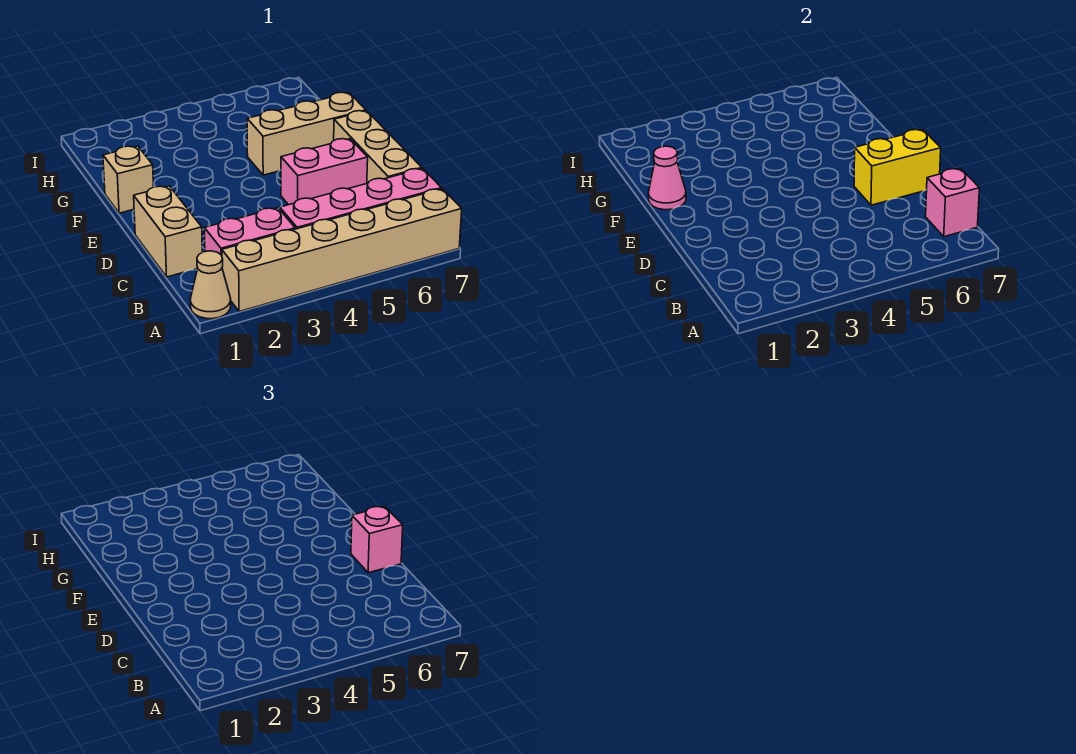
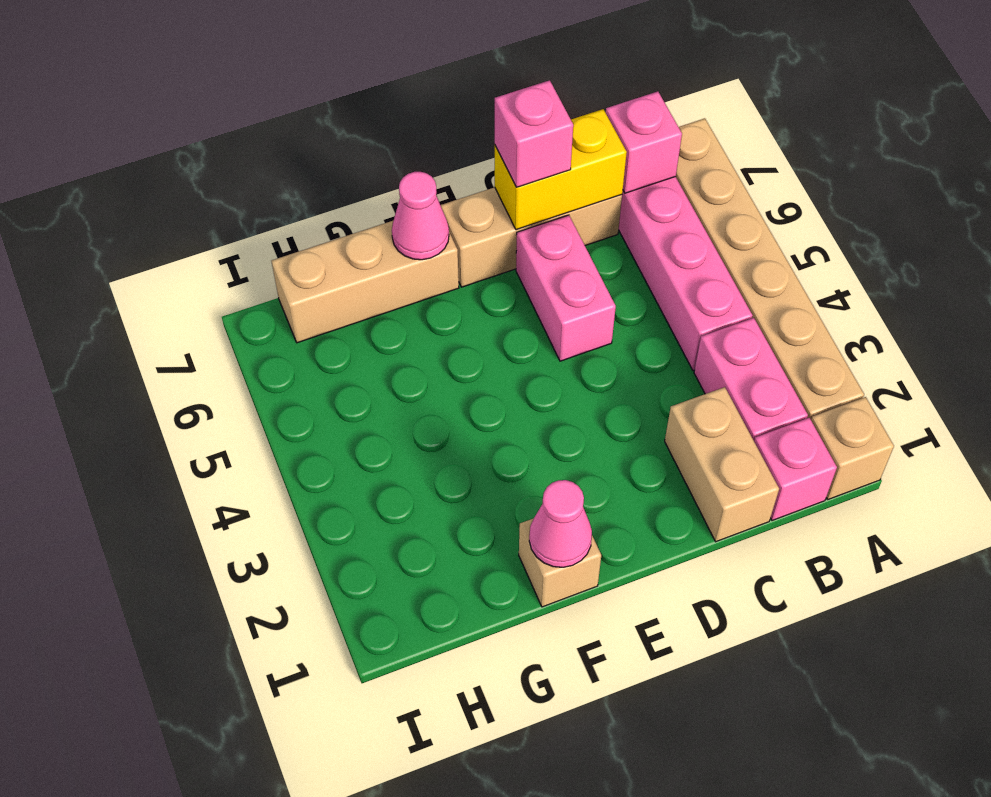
tan 1x1 cone [190,251,231,319] -> tan 1x1 brick [811,397,894,499]
none -> pink 1x1 brick [754,418,837,520]
tan 1x2 brick [134,186,202,277] -> tan 1x2 brick turned to [665,387,779,542]
yellow 1x2 brick [854,130,941,205] -> yellow 1x2 brick turned to [495,109,627,230]
tan 1x3 brick [247,92,366,175] -> tan 1x3 brick turned to [271,220,459,343]
none -> pink 1x1 cone [392,172,449,260]

